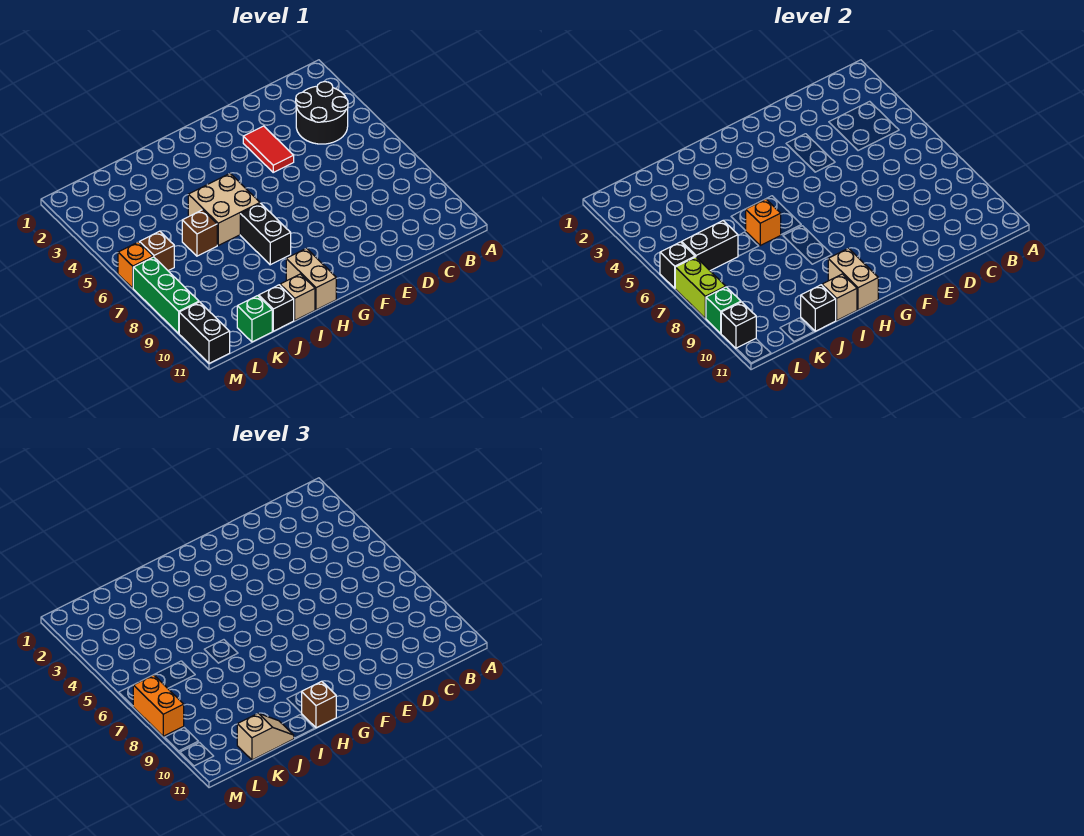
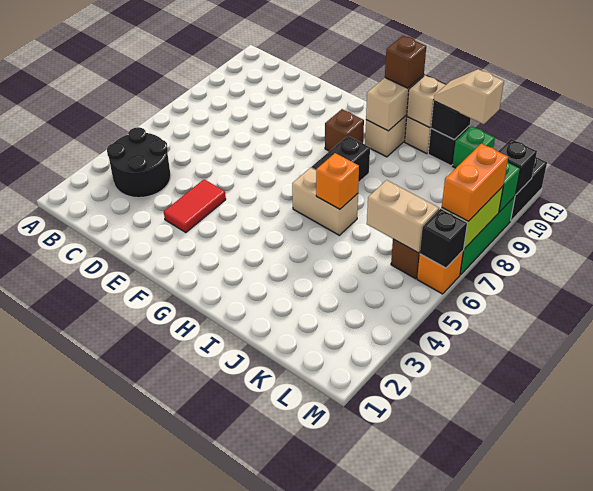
tan 2x2 brick [188,174,260,245] -> tan 1x2 brick [292,168,358,235]
brown 1x1 brick [182,210,217,256] -> brown 1x1 brick moved to [325,109,364,151]
black 1x2 brick [682,221,738,271] -> tan 1x2 brick [367,180,439,253]

